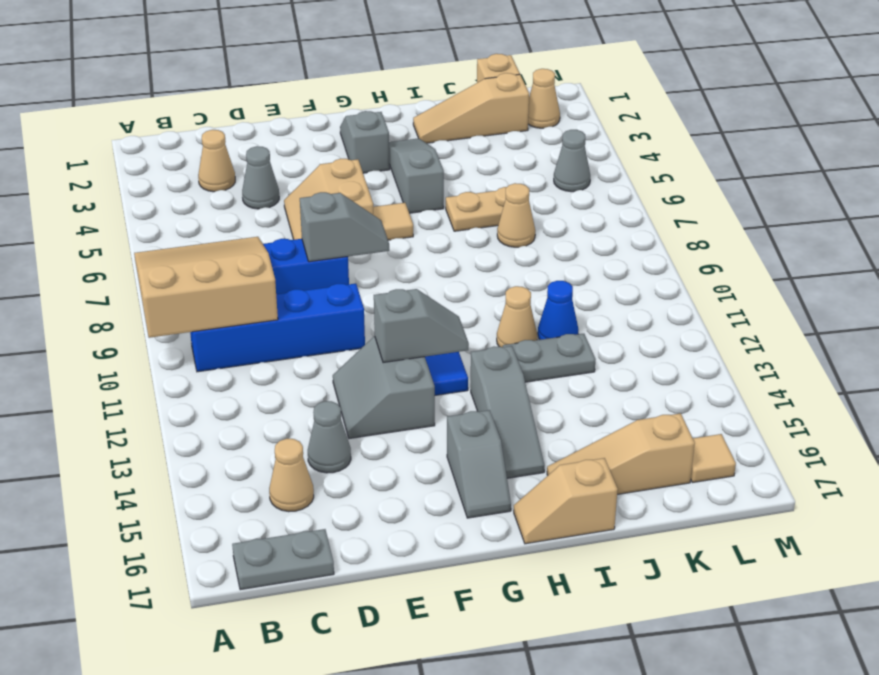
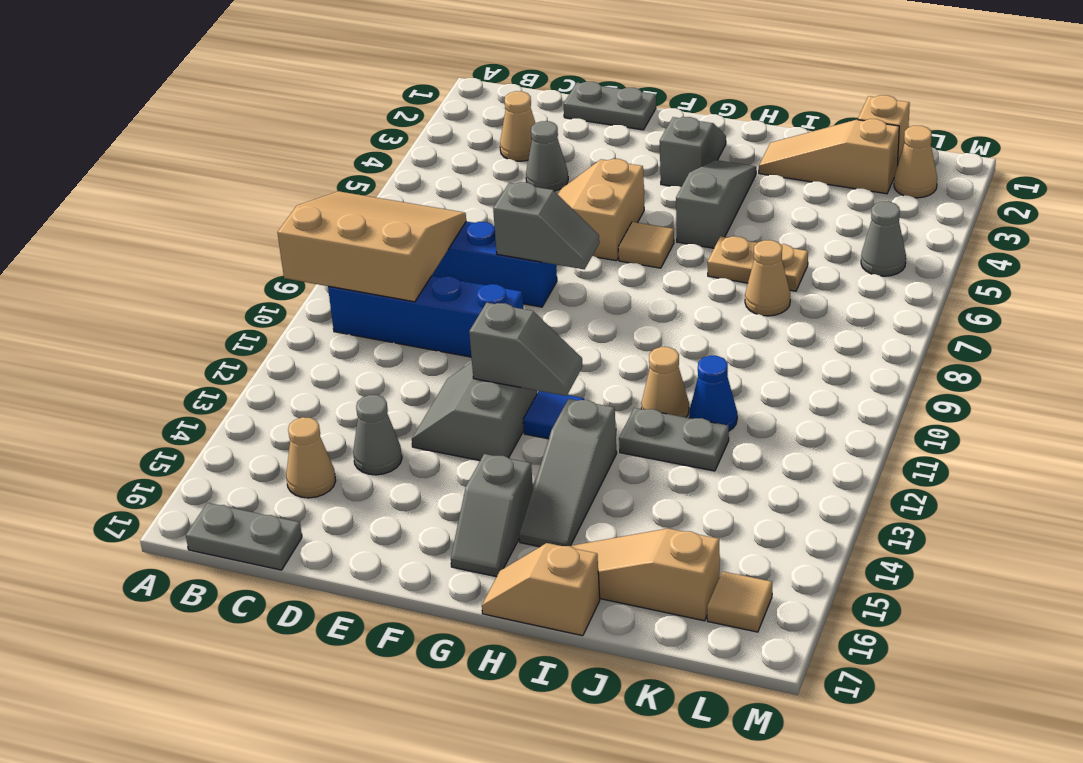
none -> grey 1x2 plate [564,82,656,130]

